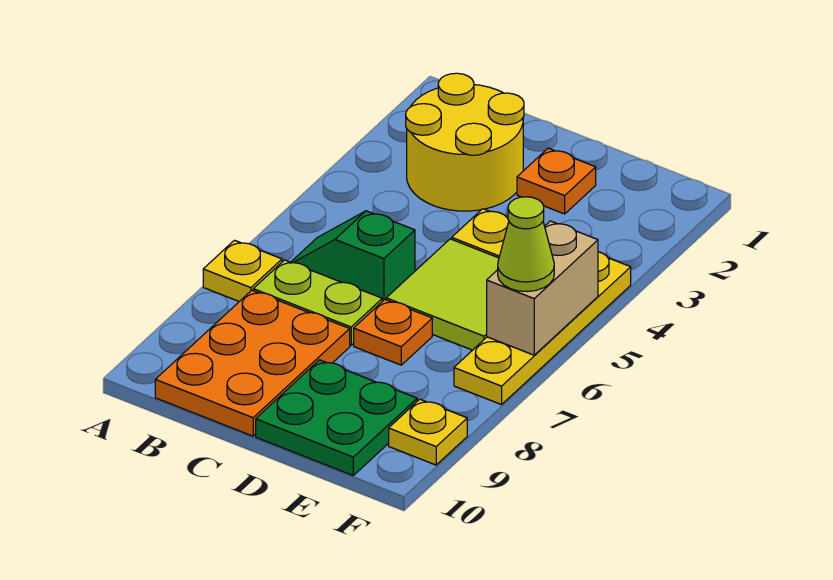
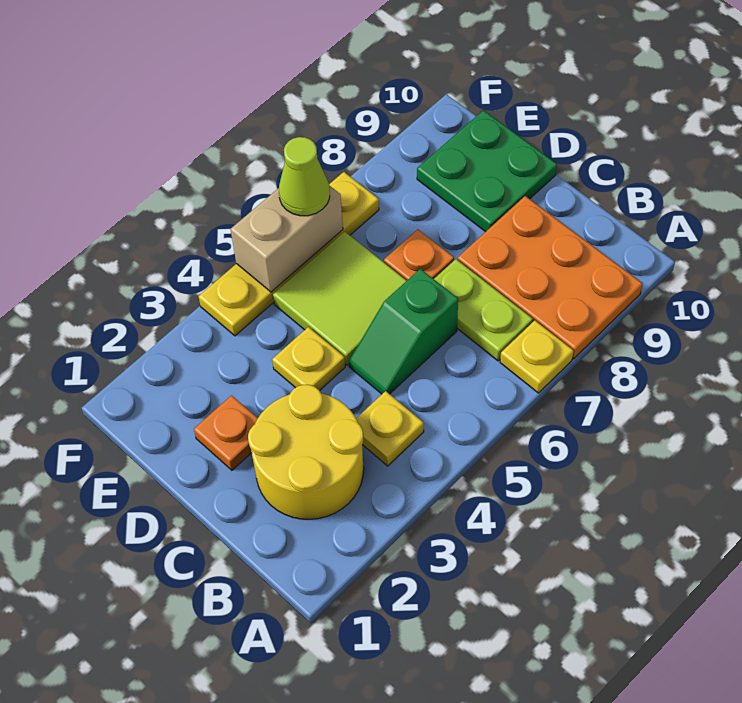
green 1x2 slope [291,211,415,301] -> green 1x2 slope turned to [349,269,458,394]
orange 2x3 plate [155,290,350,436] -> orange 2x3 plate turned to [458,196,642,359]
yellow 1x1 plate [389,399,467,465] -> yellow 1x1 plate moved to [356,391,424,466]

